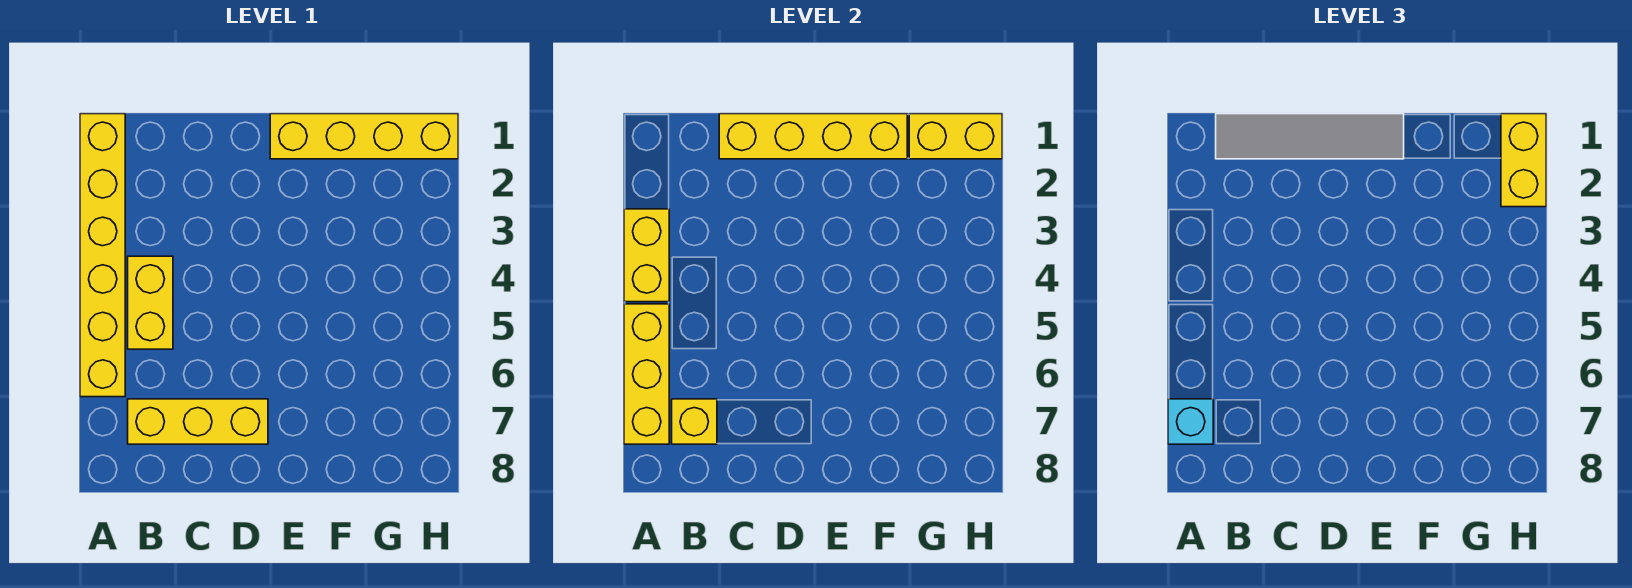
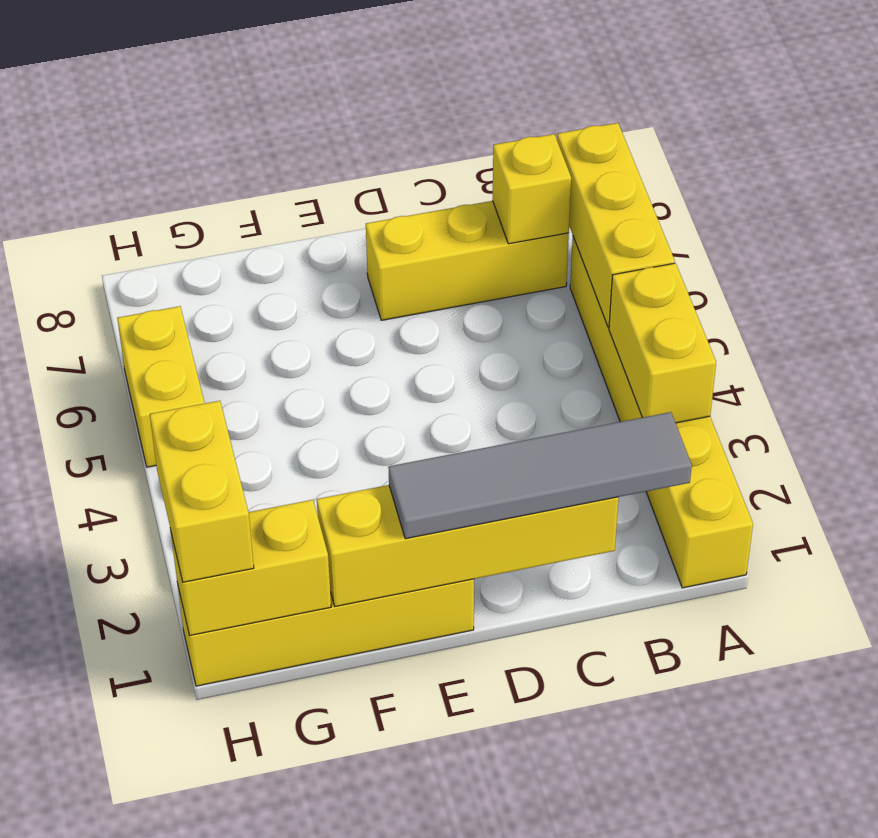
cyan 1x1 brick [1168,399,1213,444] -> none
yellow 1x2 brick [128,256,173,349] -> yellow 1x2 brick moved to [117,306,204,467]

